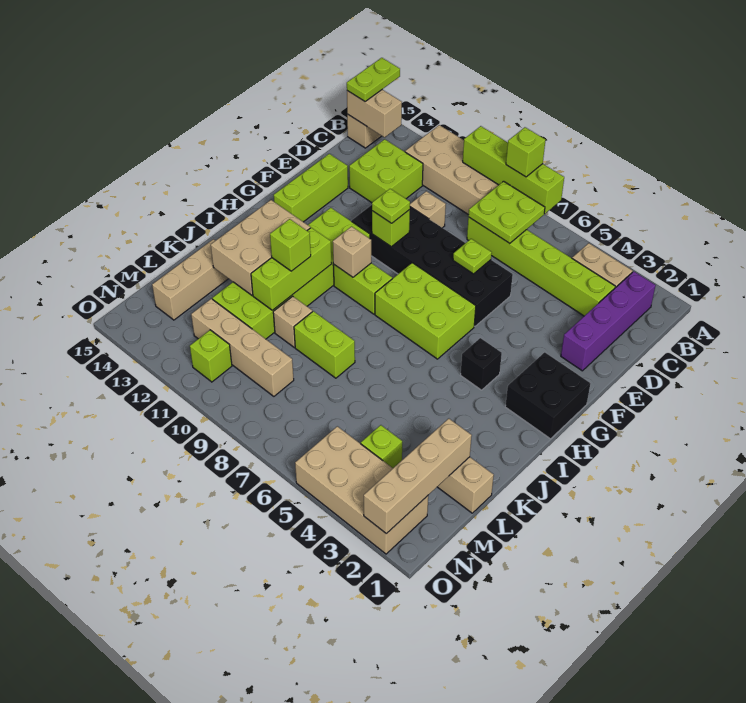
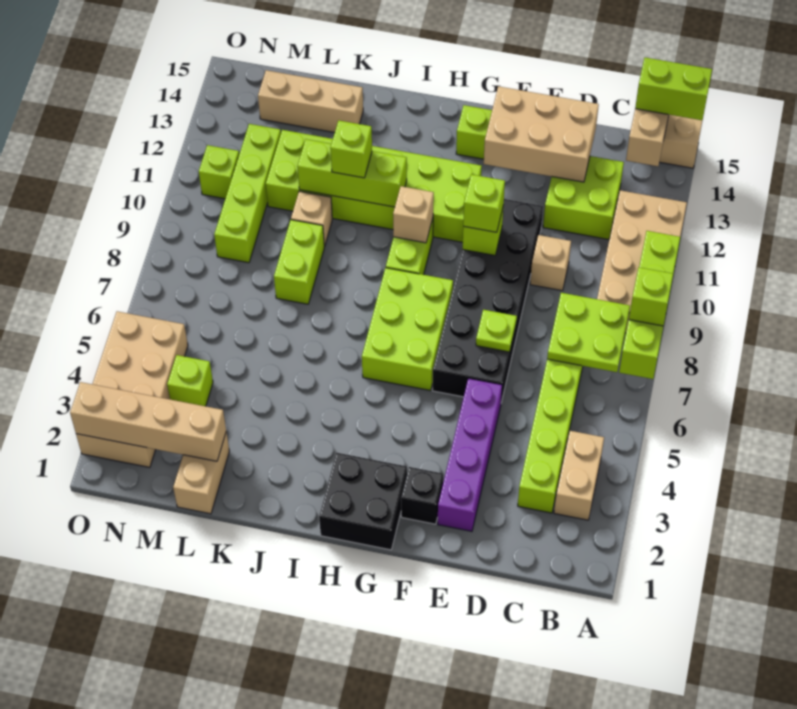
lime 1x2 plate [347,58,400,101] -> lime 1x2 brick [635,58,712,120]
purple 1x4 brick [561,271,656,371] -> purple 1x4 brick turned to [438,378,502,531]
lime 1x1 plate [372,189,410,223] -> lime 1x1 brick [463,174,505,232]
black 1x1 brick [461,338,502,390] -> black 1x1 brick moved to [401,467,444,524]
tan 2x3 brick [211,200,310,295] -> tan 2x3 brick moved to [484,86,599,182]
tan 1x4 brick [191,299,294,396] -> lime 1x4 brick [214,124,281,263]

